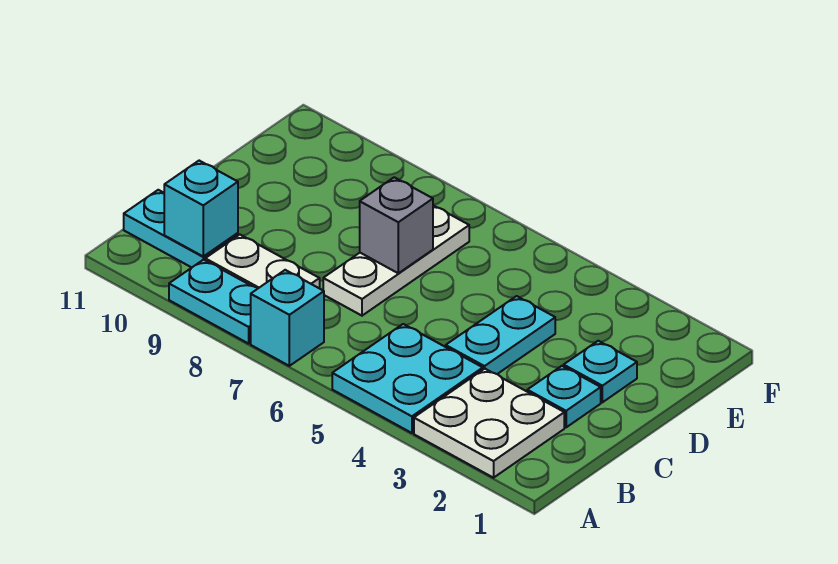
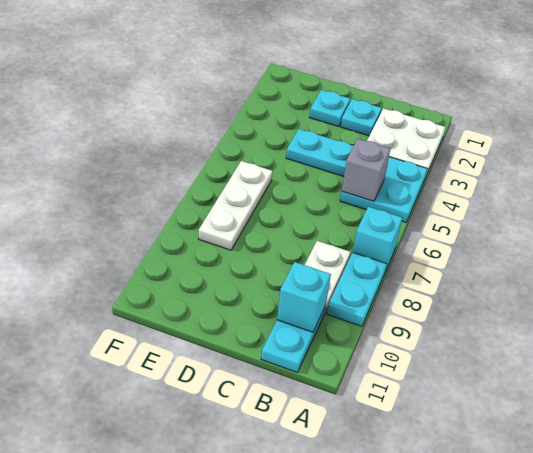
white 1x3 plate [323,205,469,316] -> white 1x3 plate turned to [199,161,272,250]
grey 1x1 brick [360,177,433,273] -> grey 1x1 brick moved to [342,139,390,201]

